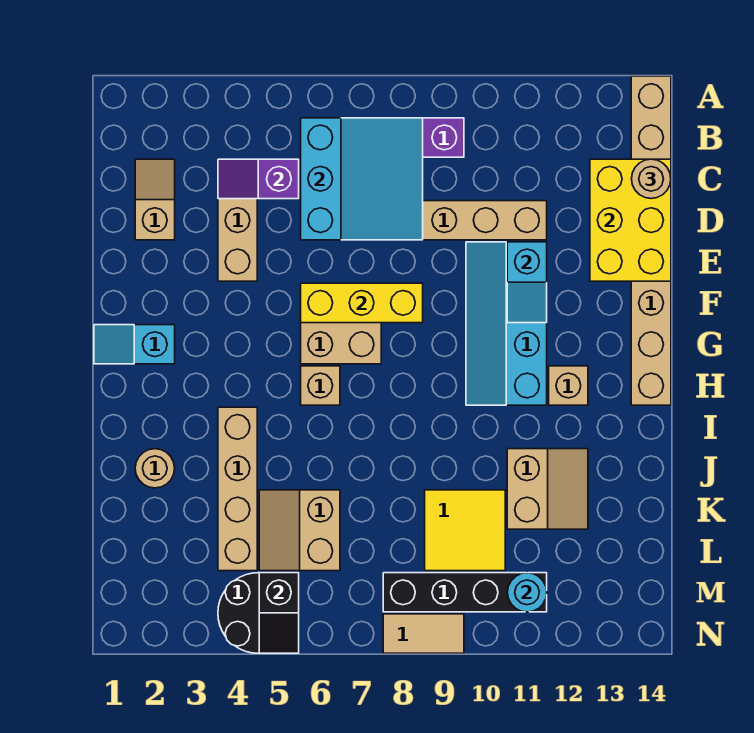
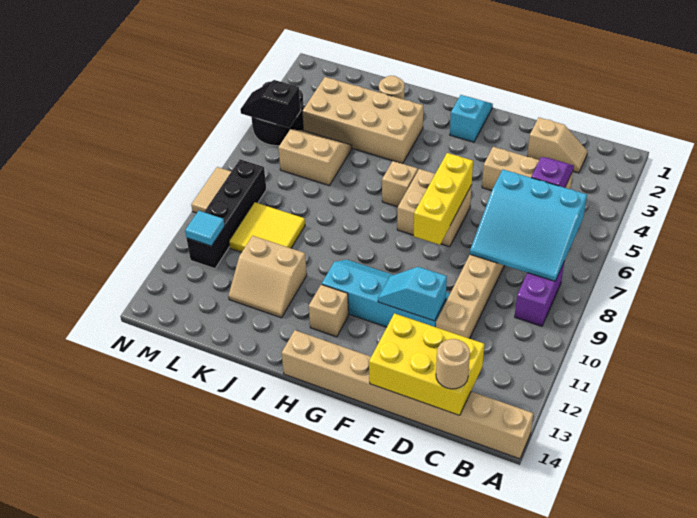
tan 1x4 brick [218,407,257,571] -> tan 2x4 brick [302,77,423,164]
cyan 1x1 round brick [507,573,547,612] -> cyan 1x1 tile [185,211,225,246]

